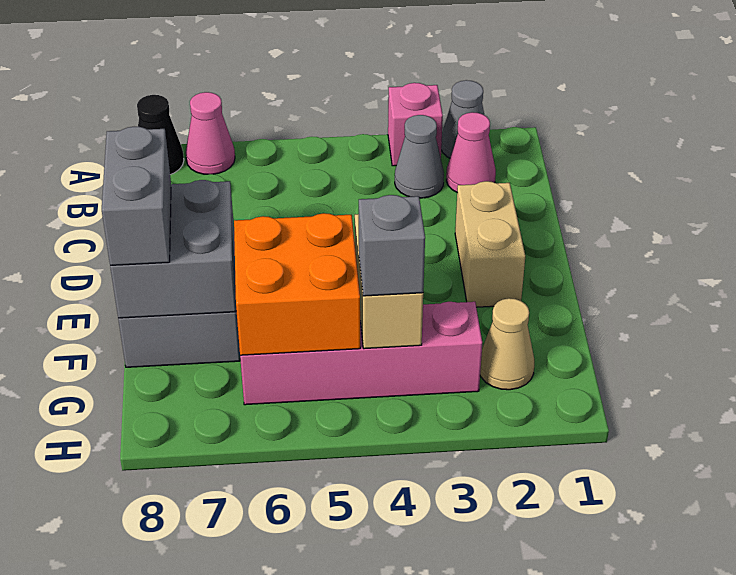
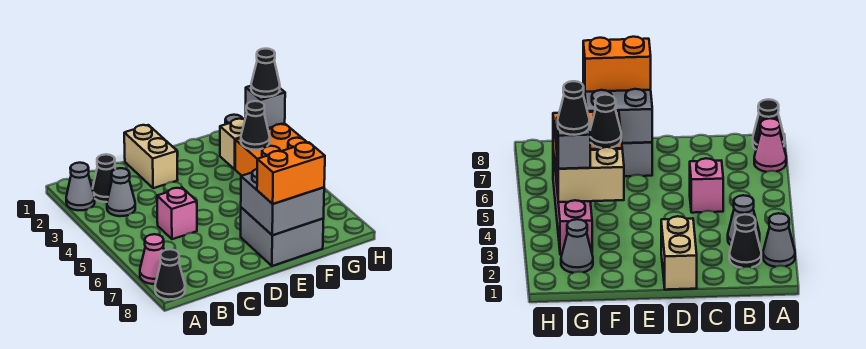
pink 1x1 brick [388,83,443,166] -> pink 1x1 brick moved to [157,188,197,239]
pink 1x1 cone [446,112,496,192] -> black 1x1 cone [93,154,115,202]
tan 1x2 brick [455,181,525,307] -> tan 1x2 brick turned to [124,125,178,188]
grey 1x2 brick [102,127,171,265] -> orange 1x2 brick [257,142,325,204]
none -> black 1x1 cone [241,101,270,150]
tan 1x1 cone [480,298,534,390] -> grey 1x1 cone [561,219,593,273]
none -> black 1x1 cone [251,49,280,97]

